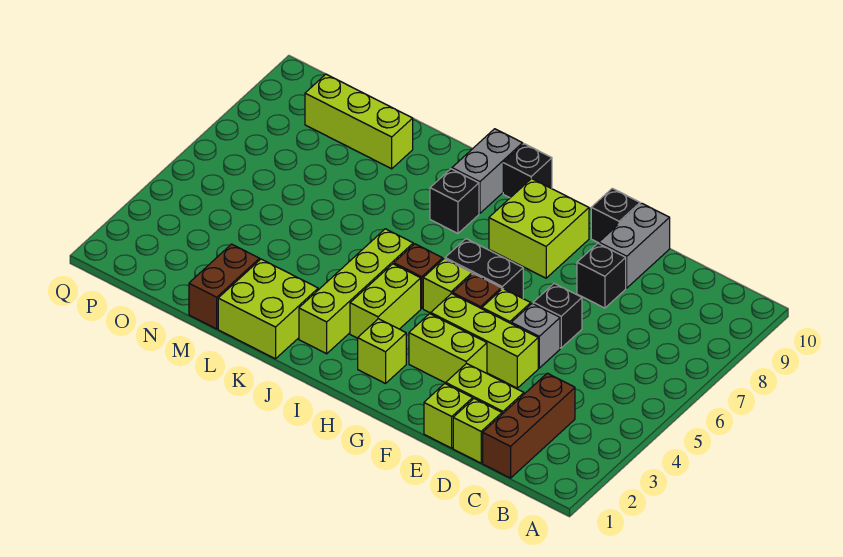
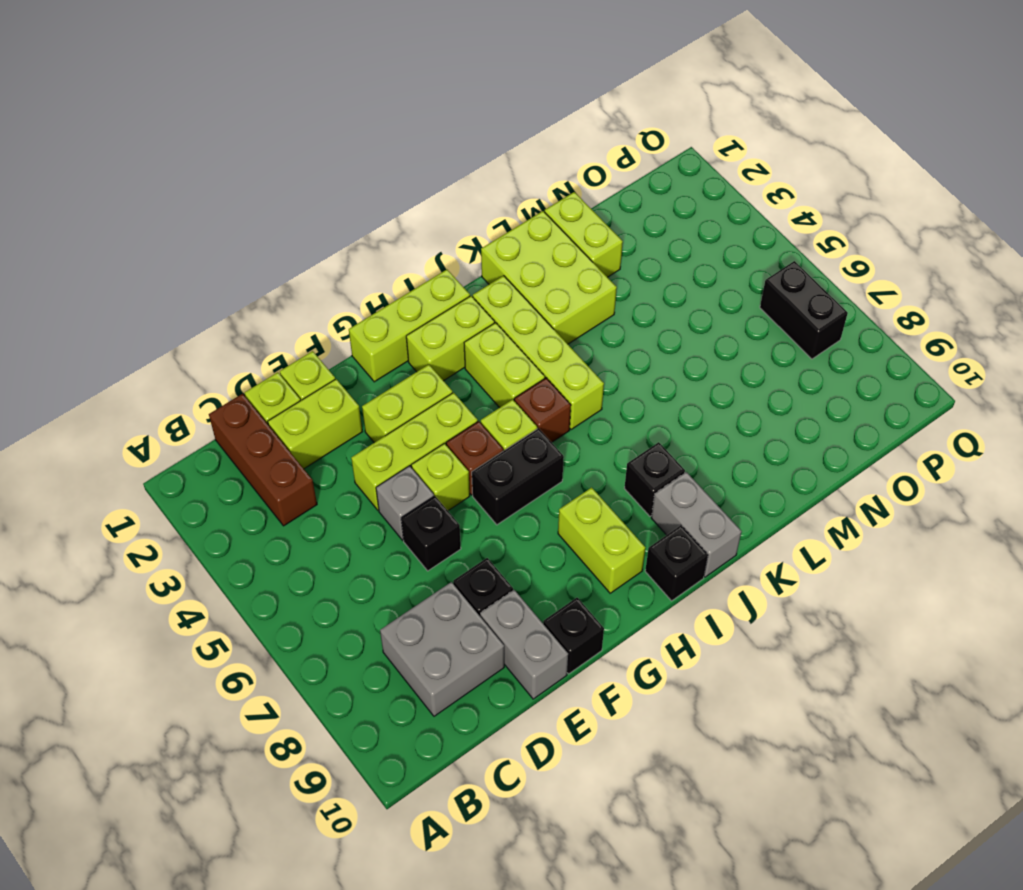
none -> grey 2x2 brick [380,582,504,716]
lime 2x2 brick [489,178,589,278] -> lime 1x2 brick [558,487,645,593]
lime 1x1 brick [358,319,406,384] -> lime 1x2 brick [406,296,495,381]
lime 2x2 brick [218,259,318,359] -> lime 2x3 brick [481,211,617,344]
brown 1x2 brick [189,244,260,329] -> lime 1x2 brick [545,192,623,277]
lime 1x3 brick [305,74,413,169] -> lime 1x3 brick moved to [349,270,470,382]
none -> black 1x2 brick [760,261,848,359]

